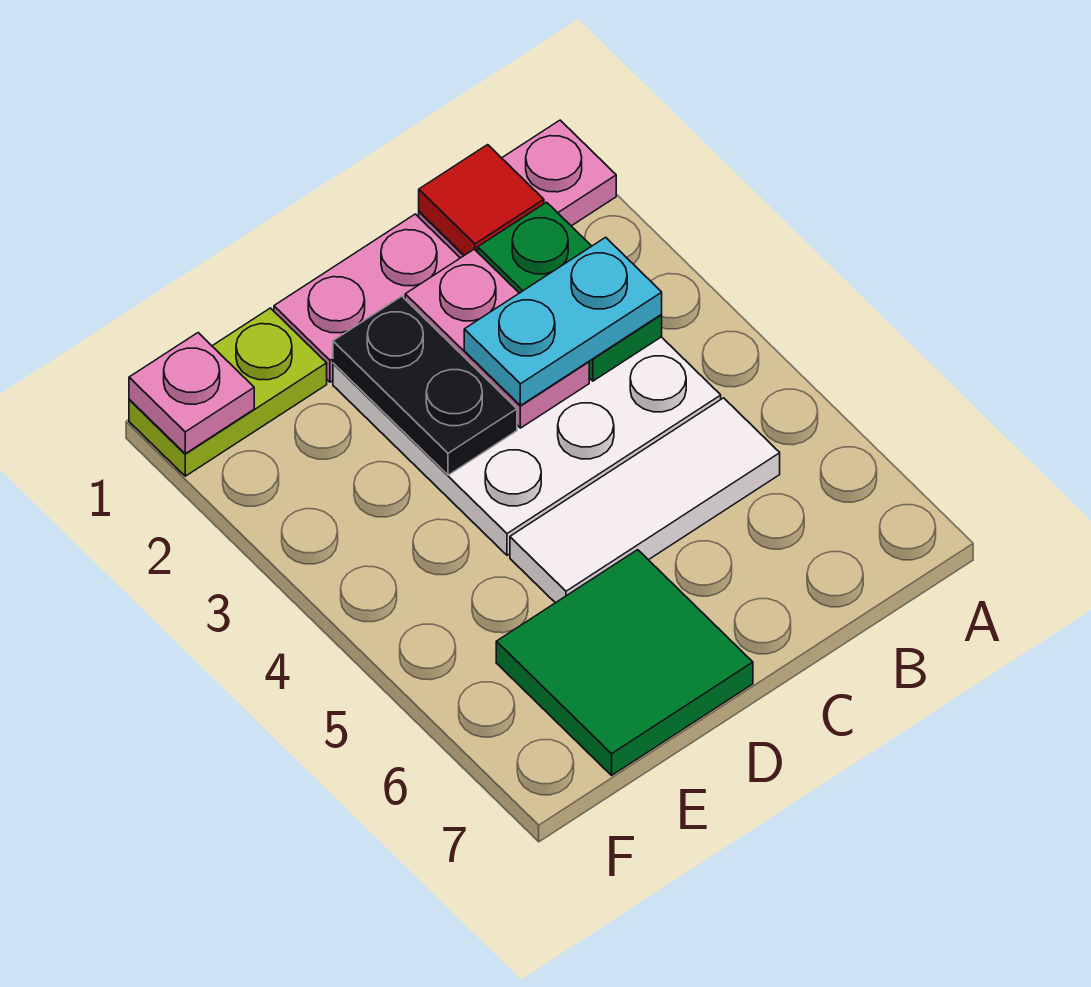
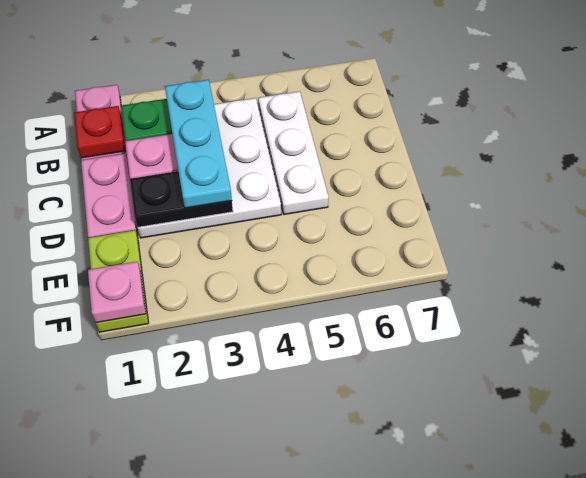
red 1x1 tile [419,145,544,255] -> red 1x1 plate [74,106,125,158]
cyan 1x2 plate [464,237,662,406] -> cyan 1x3 plate [165,80,232,208]
white 1x3 tile [510,398,780,603] -> white 1x3 plate [258,91,329,214]
green 2x2 tile [496,550,753,775] -> none

